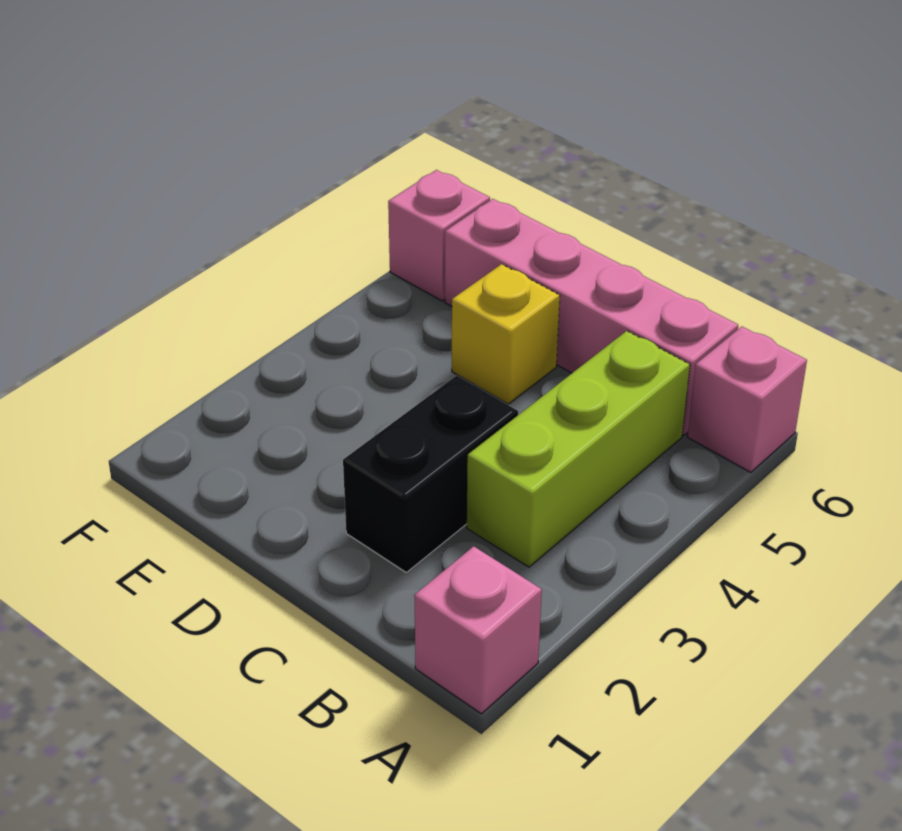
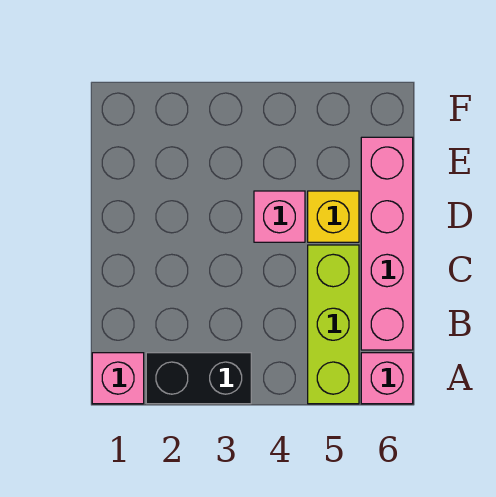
lime 1x3 brick [467,331,690,567] -> lime 1x3 brick turned to [308,245,359,404]
black 1x2 brick [343,375,518,572] -> black 1x2 brick moved to [146,353,251,404]
pink 1x1 brick [388,170,490,301] -> pink 1x1 brick moved to [254,191,305,242]

